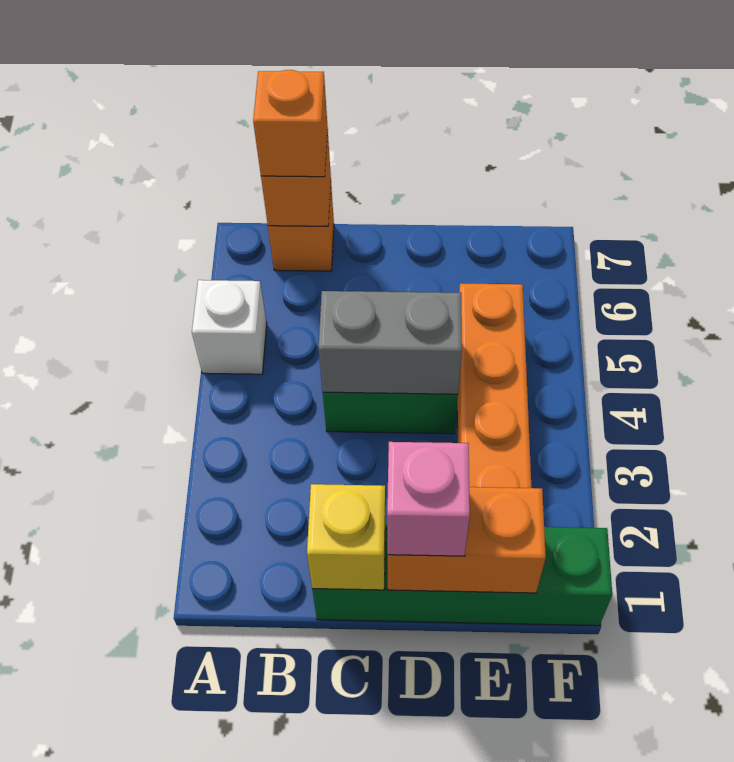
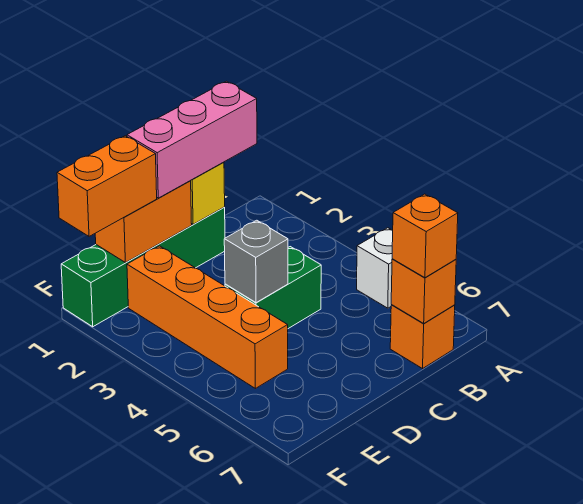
grey 1x2 brick [318,291,462,394] -> grey 1x1 brick [224,220,288,303]
pink 1x1 brick [387,442,470,556] -> pink 1x3 brick [127,81,257,198]
none -> orange 1x2 brick [57,136,157,236]

